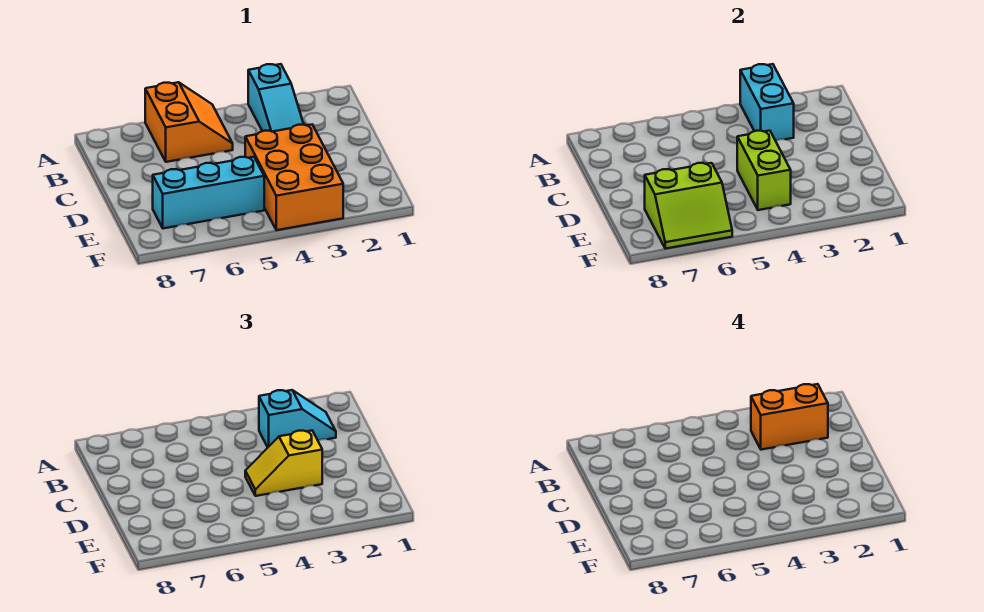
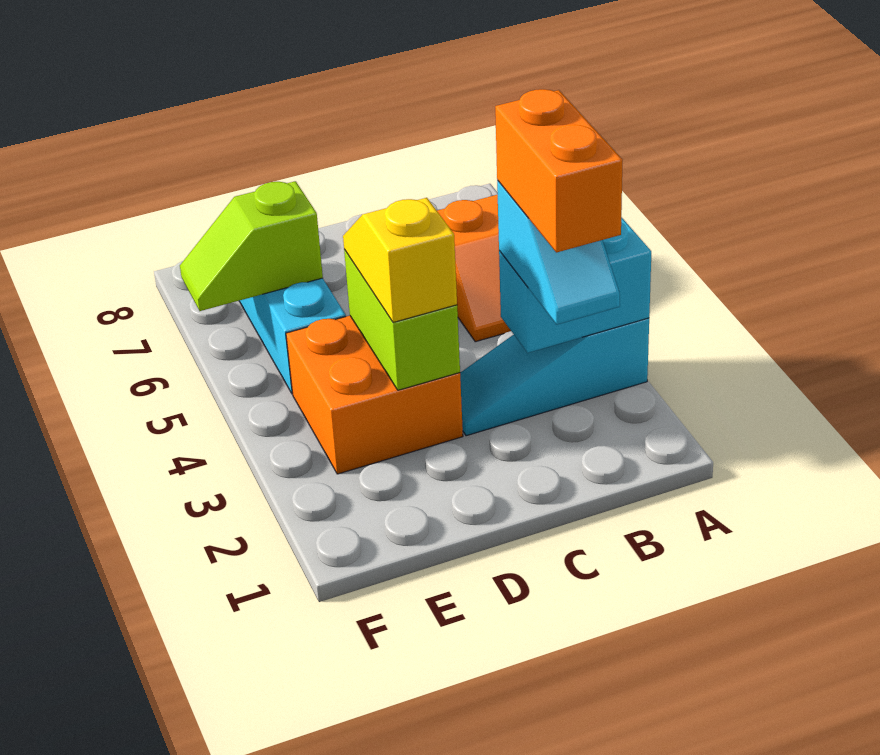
orange 2x3 brick [245,125,343,230] -> orange 2x2 brick [286,316,463,474]
lime 1x2 brick [737,131,791,210] -> lime 1x2 brick turned to [344,249,460,390]
lime 2x2 slope [645,163,732,249] -> lime 1x2 slope [180,181,323,311]

